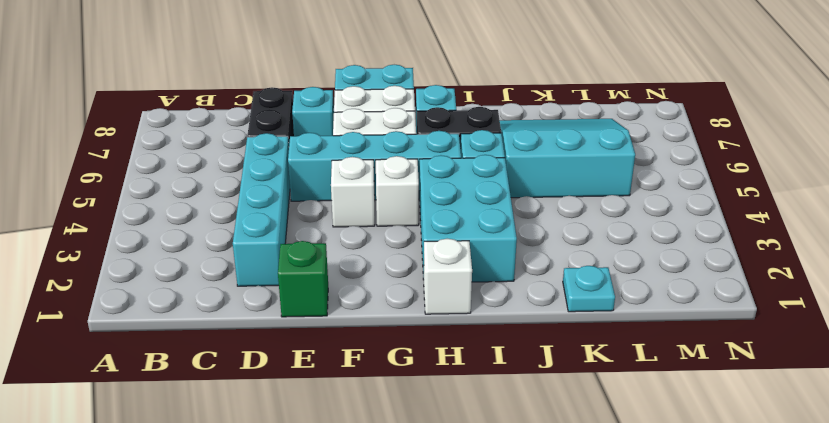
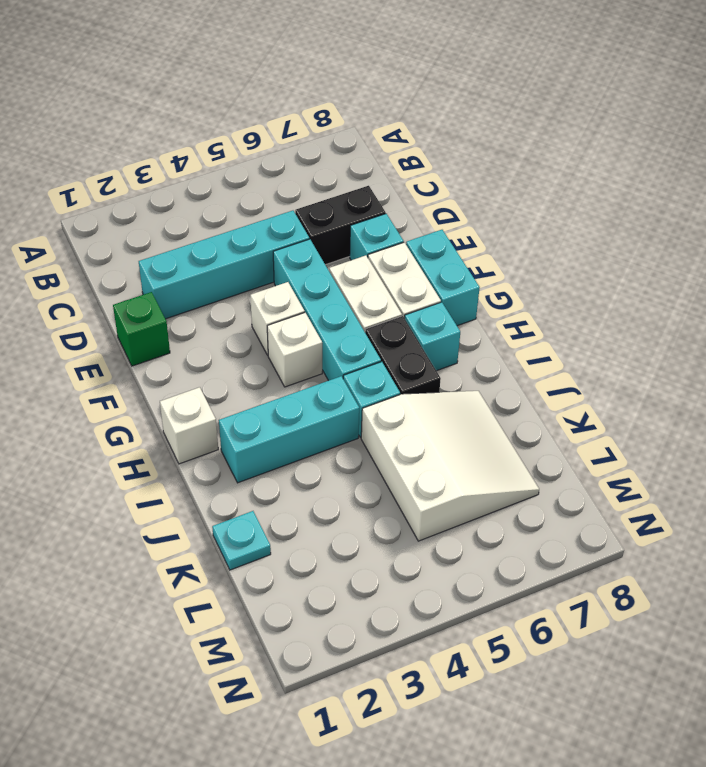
cyan 2x3 brick [419,155,517,282] -> cyan 1x3 brick [219,376,359,483]
cyan 3x3 slope [500,119,635,198] -> white 3x3 slope [361,391,539,541]

